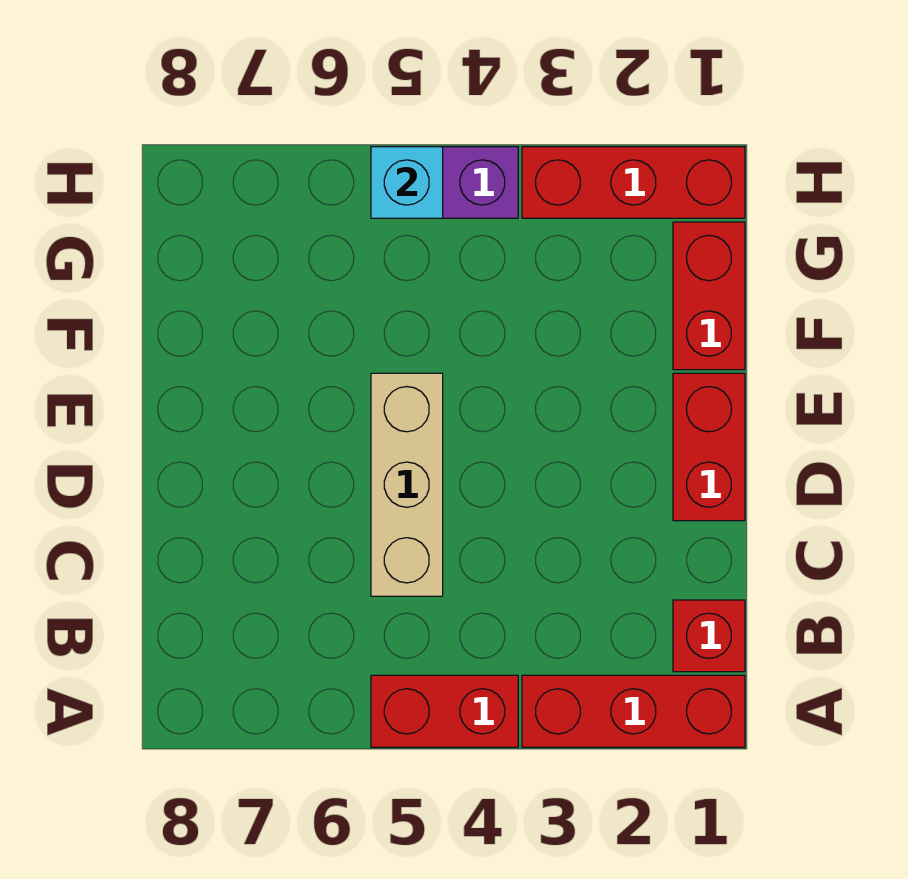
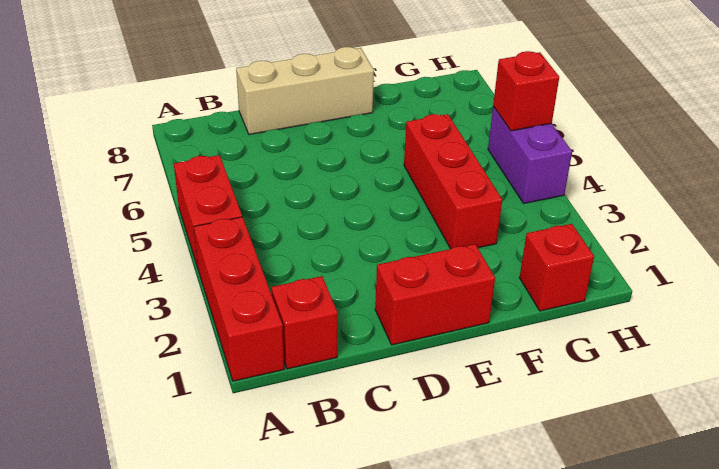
tan 1x3 brick [371,373,443,596] -> tan 1x3 brick moved to [236,47,374,135]
red 1x2 brick [673,222,745,370] -> red 1x1 brick [520,224,594,311]
red 1x3 brick [522,147,745,218] -> red 1x3 brick moved to [404,114,502,249]
cyan 1x1 brick [371,147,443,218] -> red 1x1 brick [493,51,559,131]

